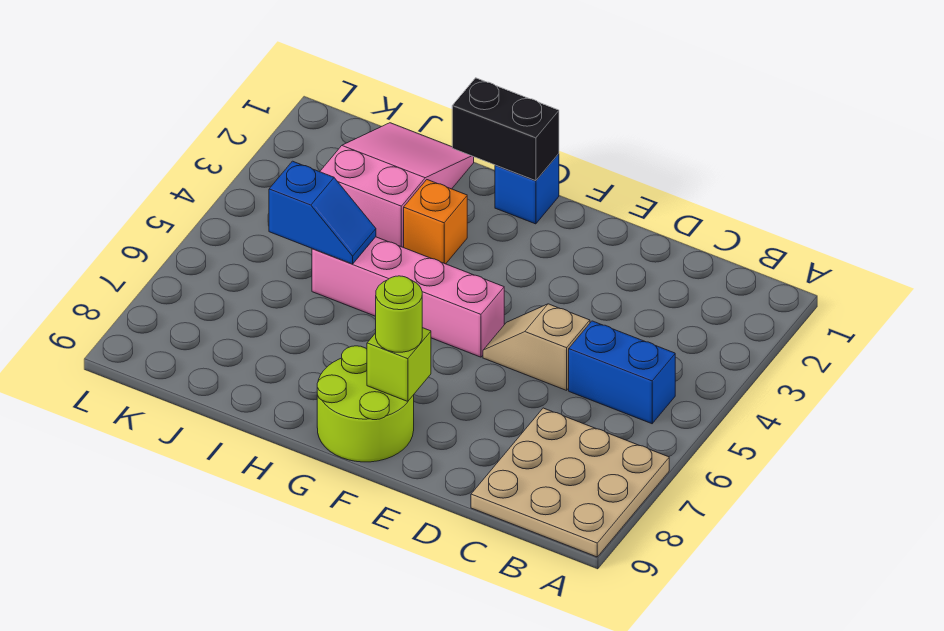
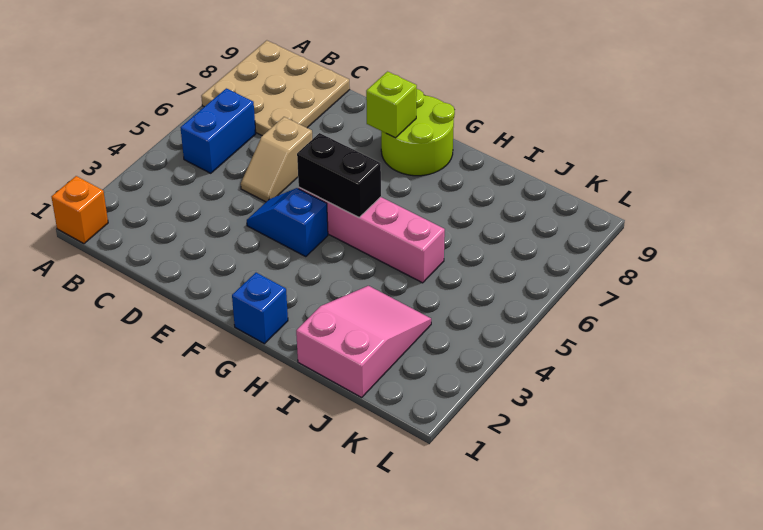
blue 1x2 brick [569,321,675,424] -> blue 1x2 brick turned to [181,88,256,173]
tan 1x2 slope [483,304,590,390] -> tan 1x2 slope turned to [241,117,312,202]
lime 1x1 round brick [376,276,422,352] -> none
black 1x2 brick [452,78,559,181] -> black 1x2 brick moved to [297,133,381,217]
orange 1x1 brick [404,180,467,264] -> orange 1x1 brick moved to [52,176,108,244]
pink 2x3 slope [320,123,474,247] -> pink 2x3 slope turned to [296,286,431,397]
blue 1x2 slope [269,161,376,264] -> blue 1x2 slope moved to [247,188,328,257]

